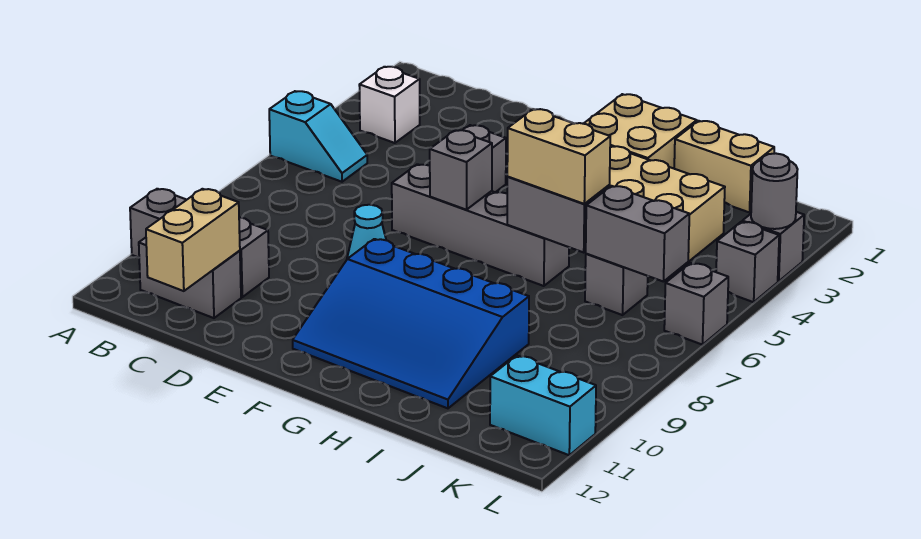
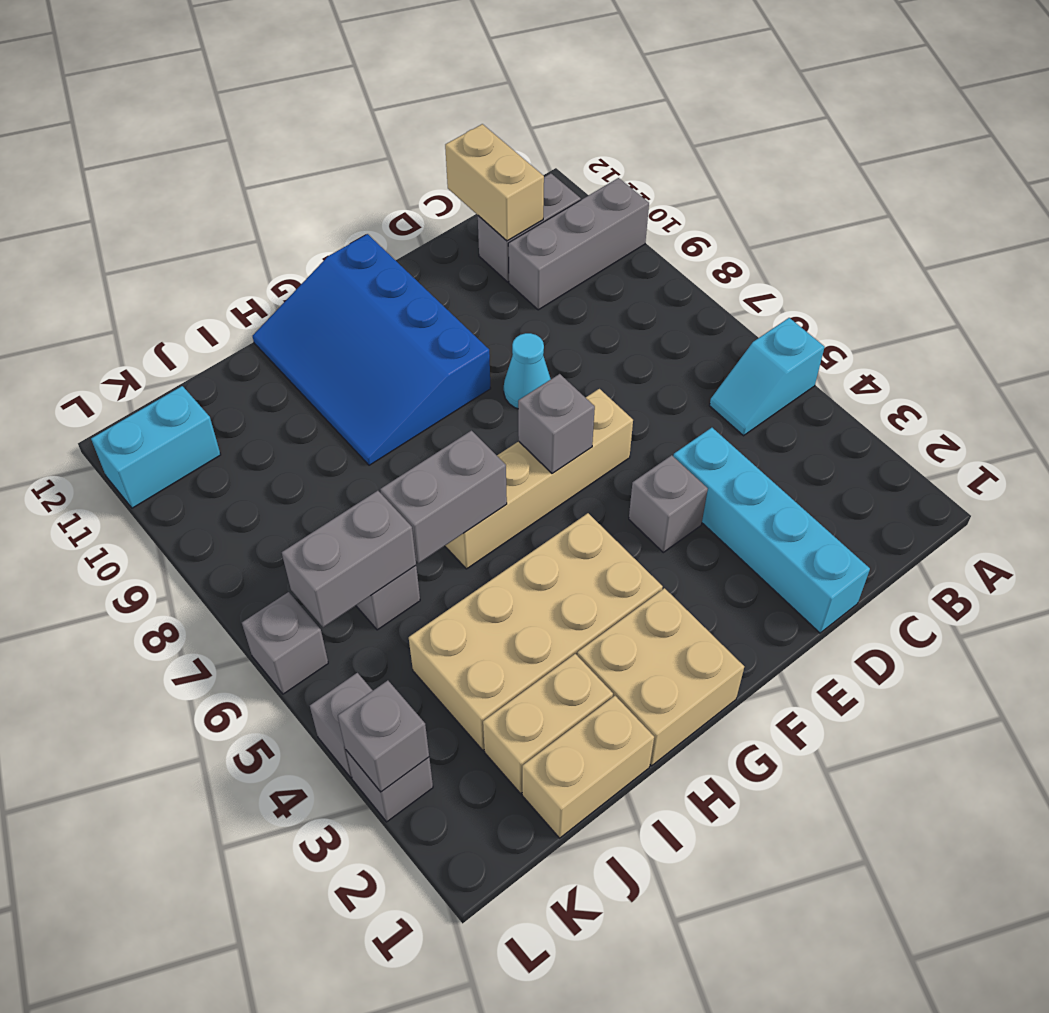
white 1x1 brick [359,67,420,143] -> none
none -> cyan 1x4 brick [673,428,870,633]
grey 1x4 brick [392,164,569,286] -> tan 1x4 brick [445,389,633,569]
blue 3x4 slope [293,239,529,408] -> blue 3x4 slope turned to [253,234,491,465]
tan 1x2 brick [507,109,610,204] -> tan 1x2 brick moved to [483,654,613,793]
grey 1x1 round brick [751,153,798,229] -> grey 1x1 brick [338,680,429,792]

